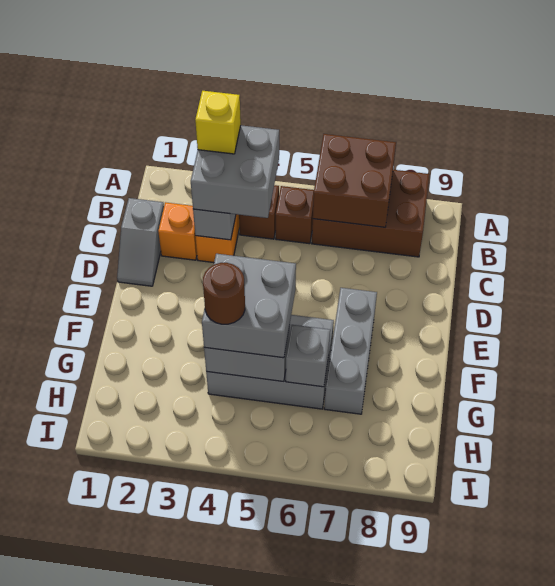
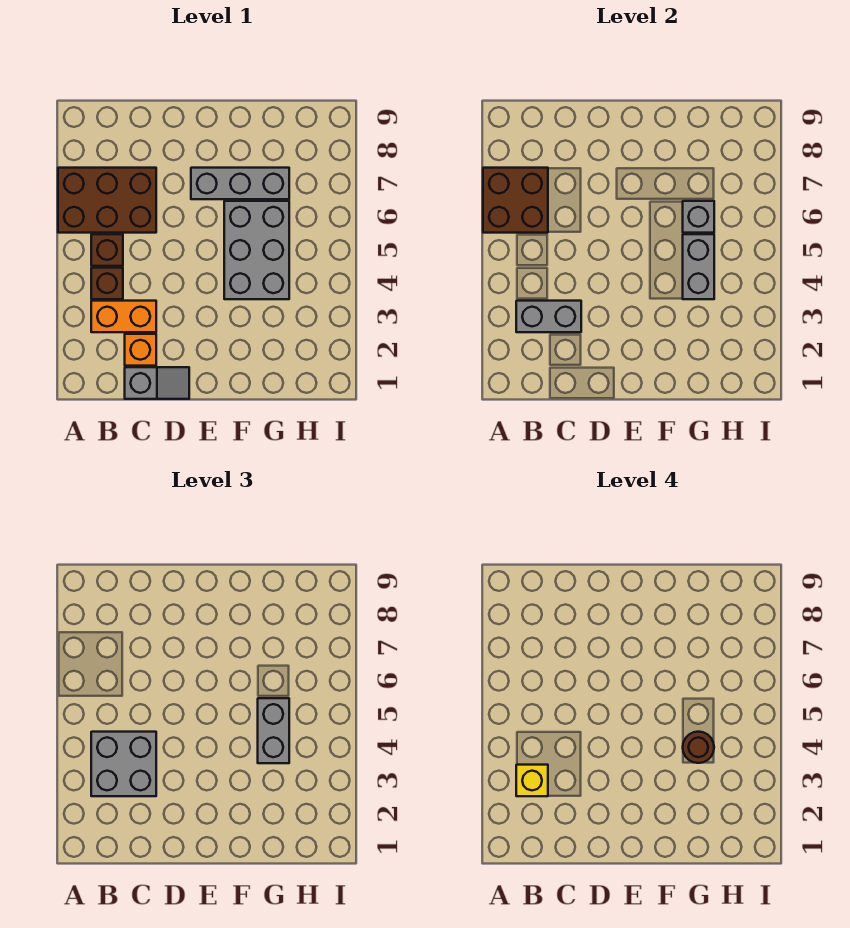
brown 2x3 brick [312,170,430,257] -> brown 2x3 brick turned to [58,168,156,233]
grey 2x2 brick [202,254,296,358] -> grey 1x2 brick [258,698,289,763]

